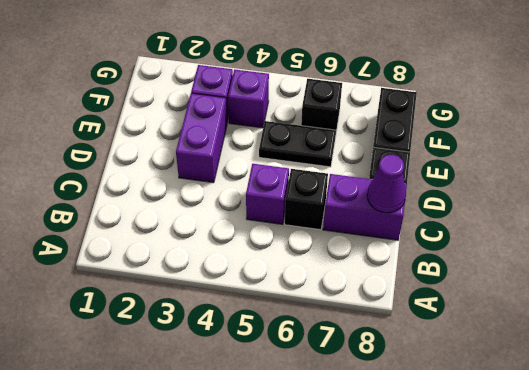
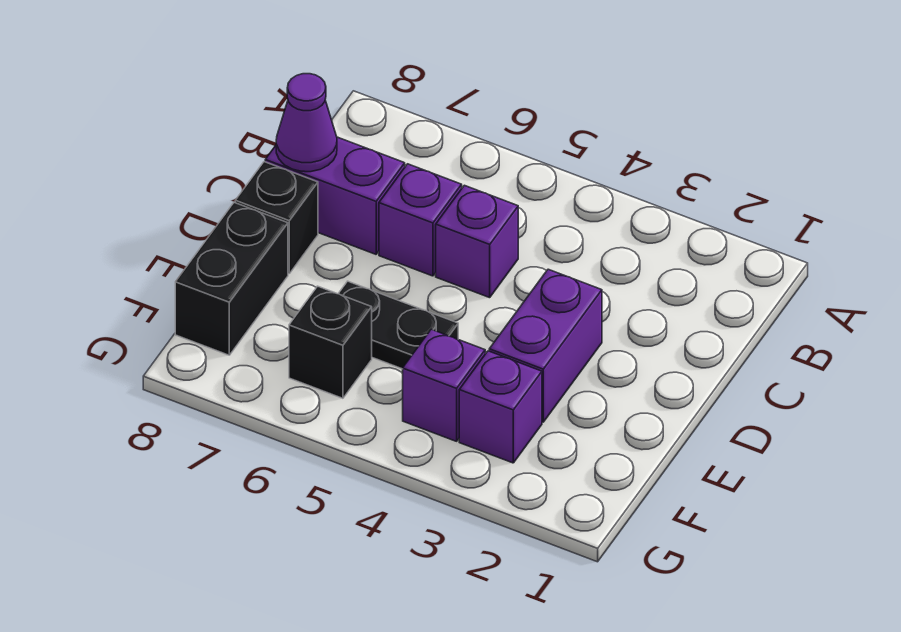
black 1x1 brick [285,169,328,230] -> purple 1x1 brick [379,164,462,276]

